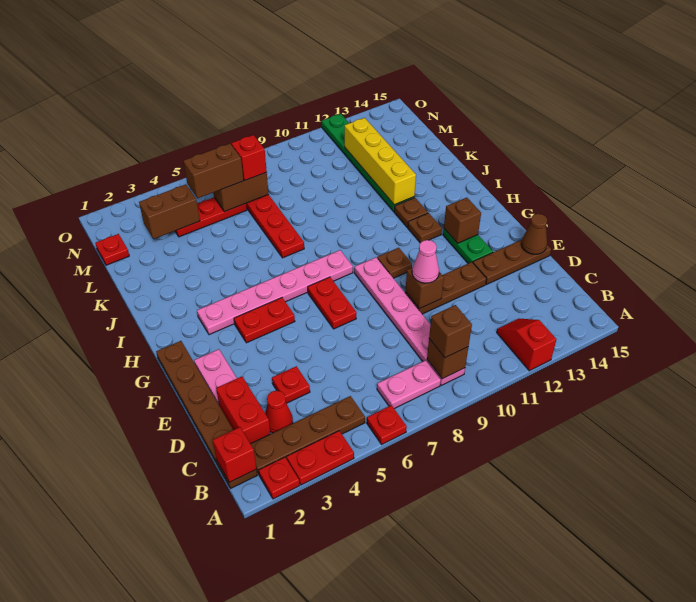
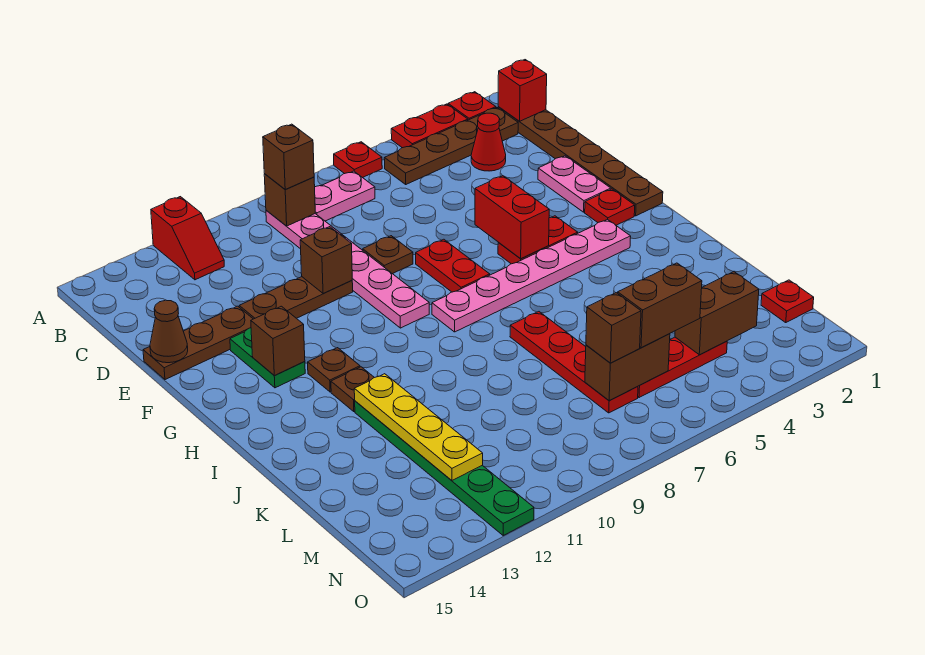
red 1x2 brick [216,377,270,444] -> red 1x2 brick moved to [475,176,549,259]
red 1x1 plate [272,366,310,403] -> red 1x1 plate moved to [585,189,635,225]
pink 1x1 cone [412,240,439,283] -> none
brown 1x1 plate [377,248,412,278] -> brown 1x1 plate moved to [363,236,413,274]
yellow 1x4 brick [345,118,416,205] -> yellow 1x4 plate [354,374,483,480]
red 1x1 brick [231,135,267,180] -> brown 1x1 brick [586,293,641,363]

